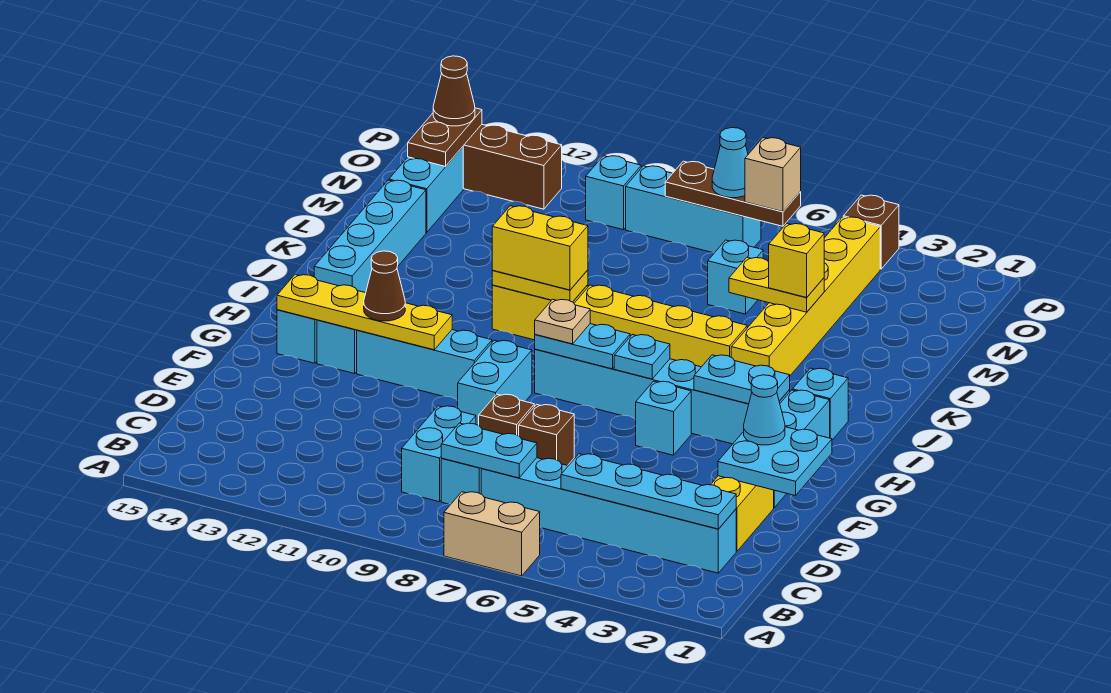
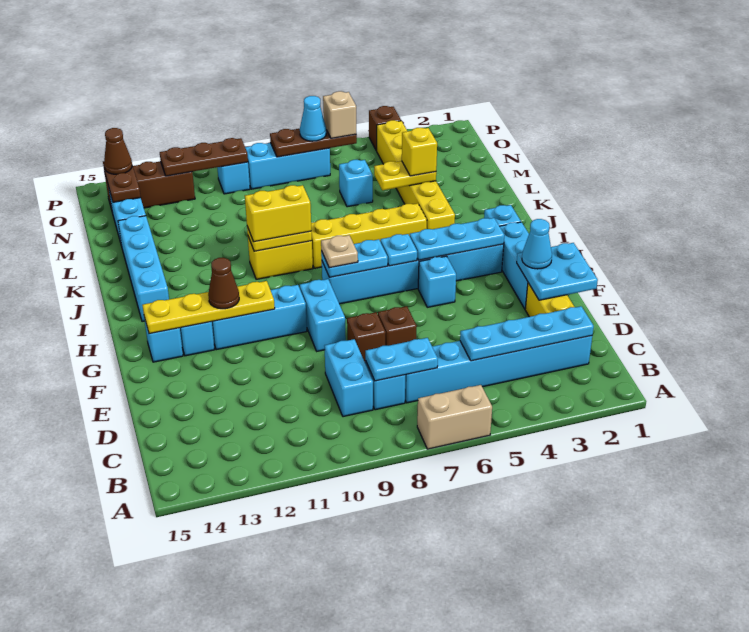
cyan 1x2 plate [694,355,790,404] -> cyan 1x3 plate [410,218,504,260]
none -> brown 1x3 plate [160,138,248,176]

